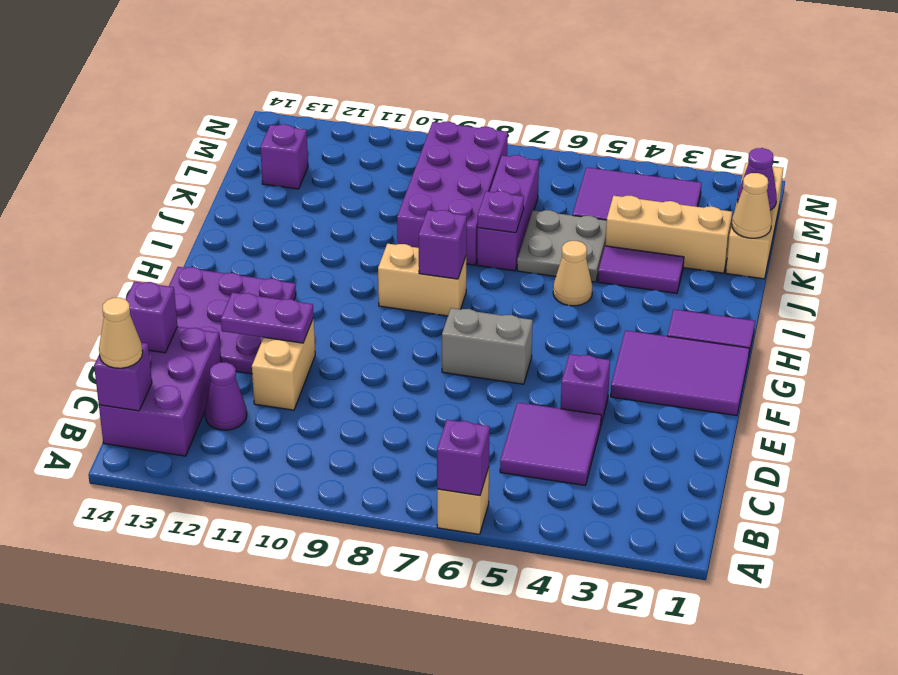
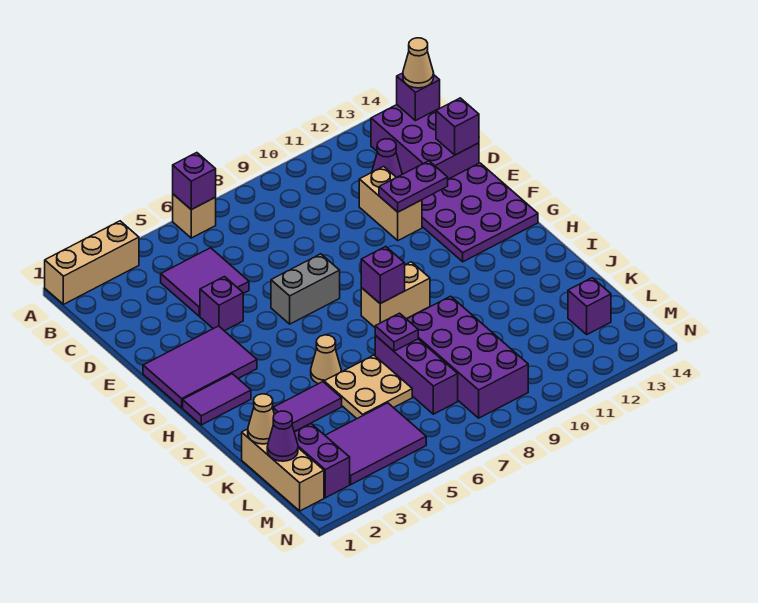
grey 2x2 plate [517,210,607,282] -> tan 2x2 plate [324,355,412,418]
tan 1x3 brick [605,196,732,273] -> tan 1x3 brick moved to [45,221,139,304]
none -> purple 1x2 brick [294,424,350,498]

